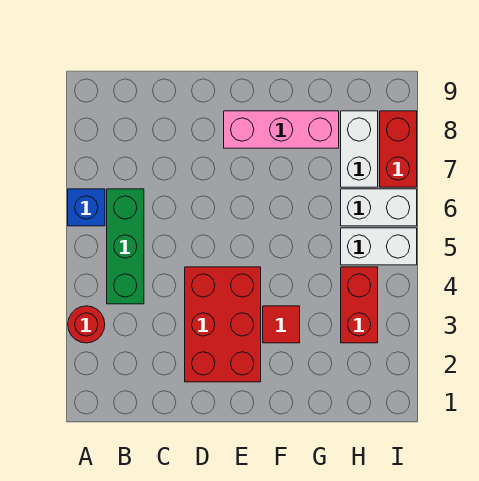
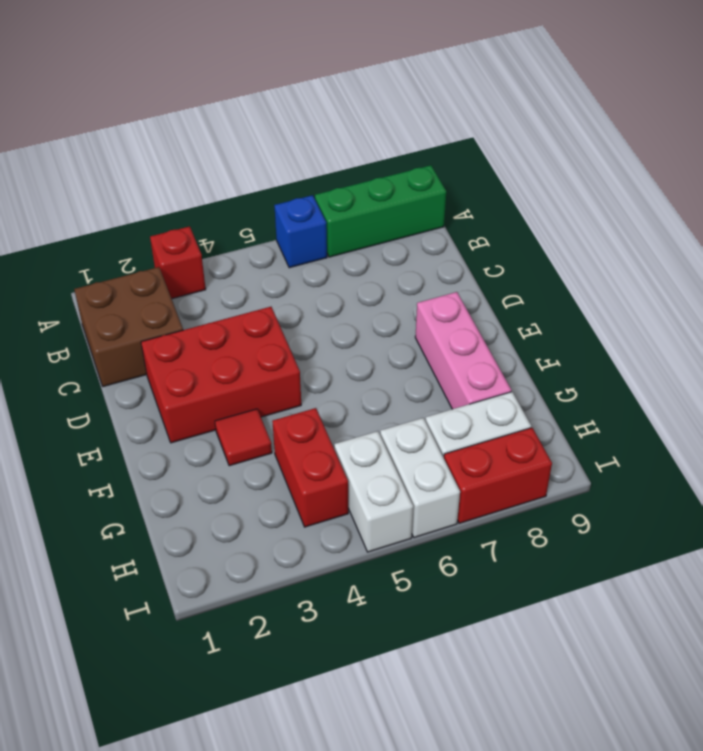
red 1x1 round brick [68,306,105,343] -> red 1x1 brick [150,226,206,299]
none -> brown 2x2 brick [74,267,183,387]
green 1x3 brick [107,189,144,304] -> green 1x3 brick moved to [315,165,446,257]
red 1x2 brick [341,267,378,343] -> red 1x2 brick turned to [272,408,348,527]

